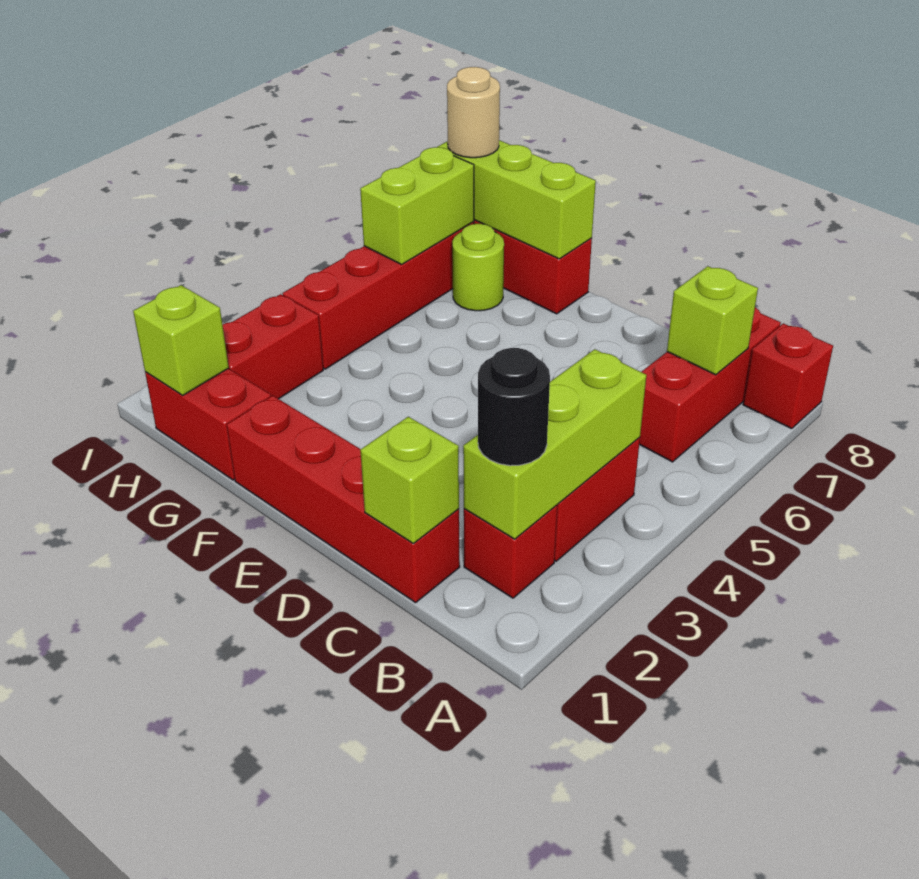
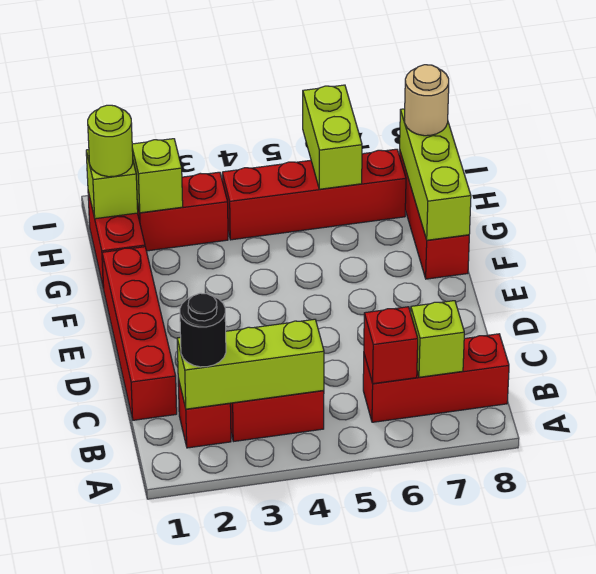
red 1x1 brick [743,323,833,429] -> red 1x1 brick moved to [364,307,418,384]
lime 1x1 brick [360,417,459,544] -> lime 1x1 brick moved to [132,139,183,213]
lime 1x1 round brick [452,224,504,311] -> lime 1x1 round brick moved to [88,105,133,177]
lime 1x2 brick [360,147,474,264] -> lime 1x2 brick turned to [303,85,362,189]

